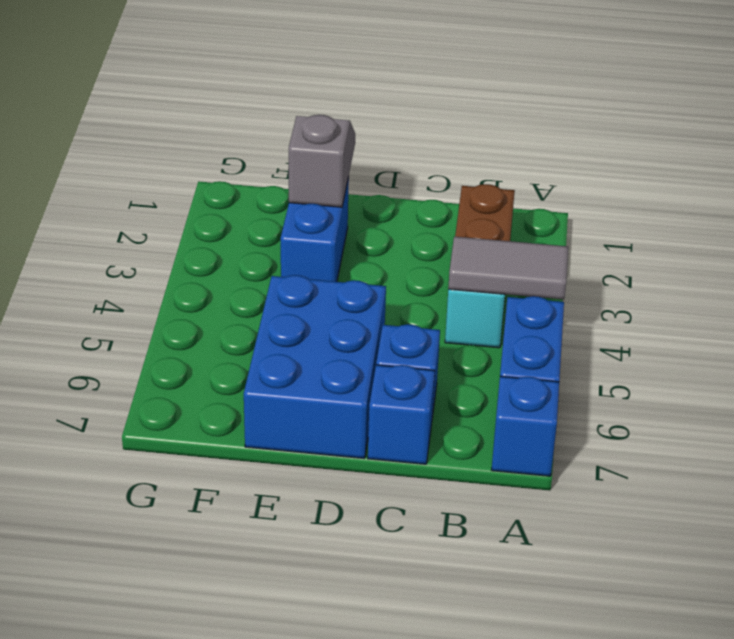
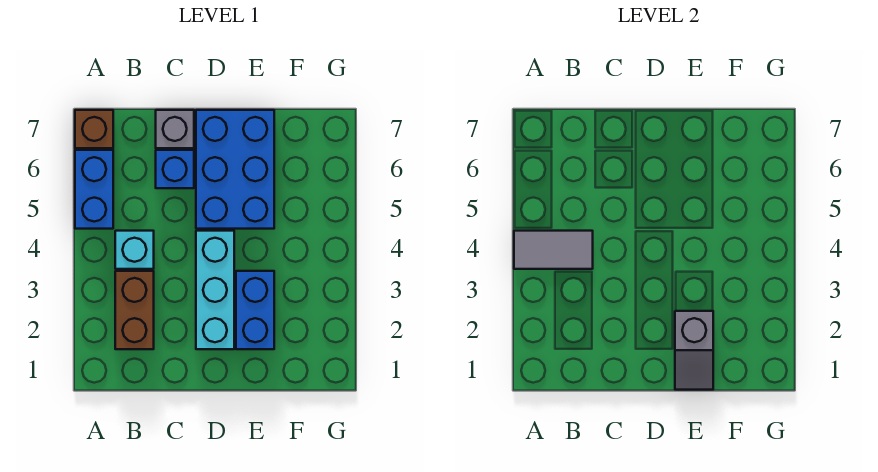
blue 1x1 brick [492,376,559,476] -> brown 1x1 brick [75,110,113,148]
blue 1x1 brick [368,365,435,464] -> grey 1x1 brick [156,110,194,148]
none -> cyan 1x3 brick [196,231,234,349]

